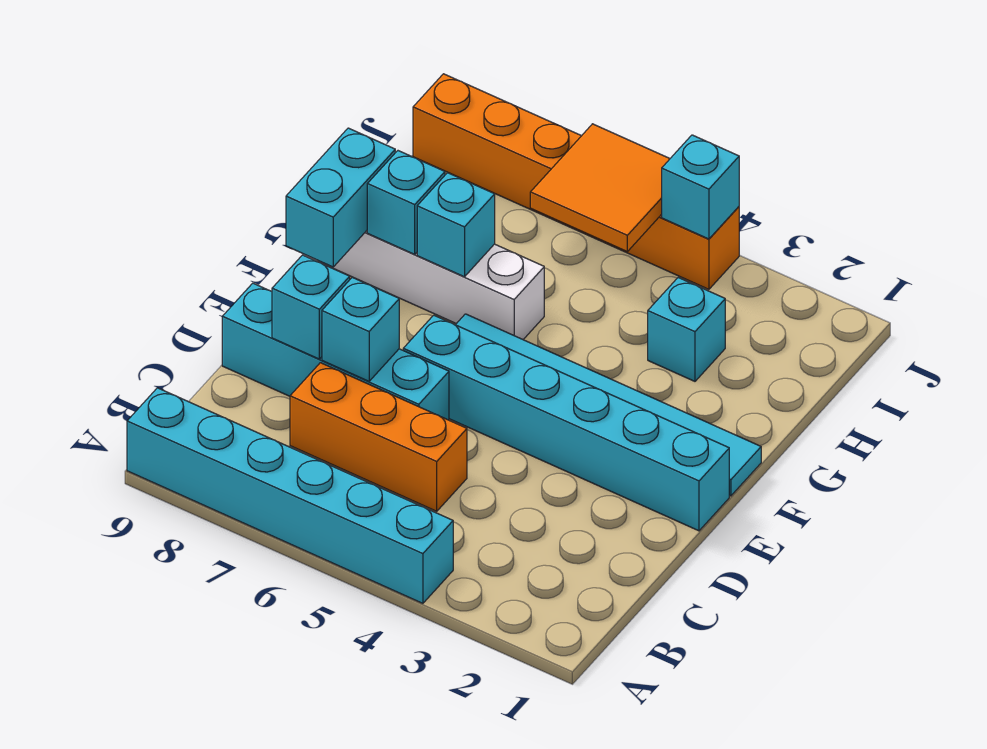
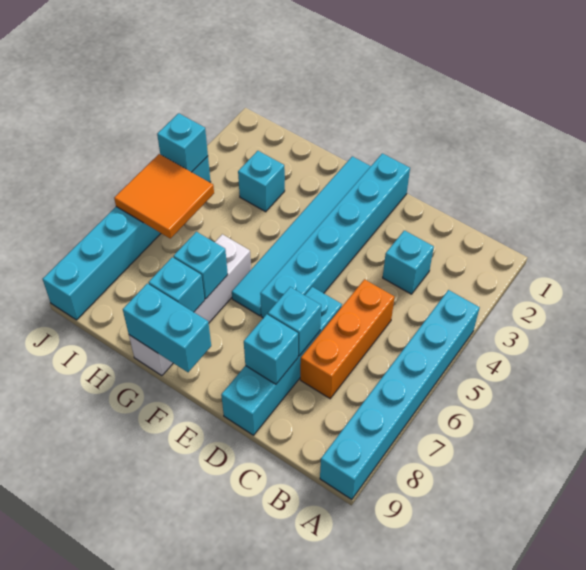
none -> cyan 1x1 brick [383,230,434,294]
orange 1x6 brick [413,74,739,289] -> cyan 1x6 brick [43,156,211,320]

